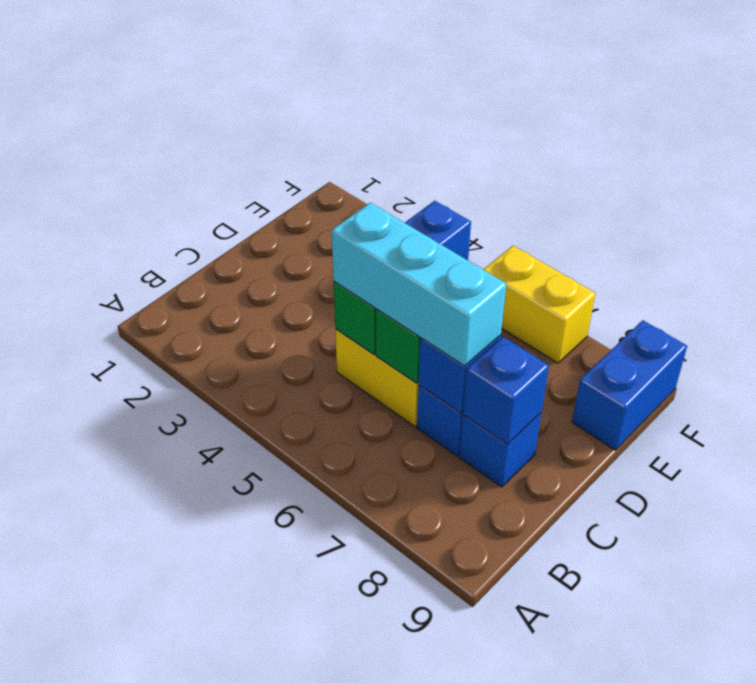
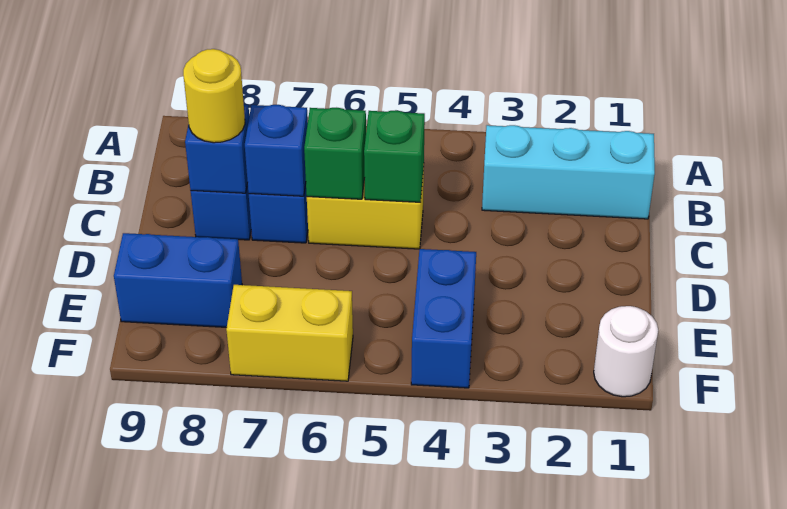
cyan 1x3 brick [332,203,506,366] -> cyan 1x3 brick moved to [482,125,655,219]
none -> yellow 1x1 round brick [183,49,245,143]
blue 1x2 brick [572,320,687,450] -> blue 1x2 brick turned to [114,233,242,327]
none -> white 1x1 round brick [594,306,658,397]

